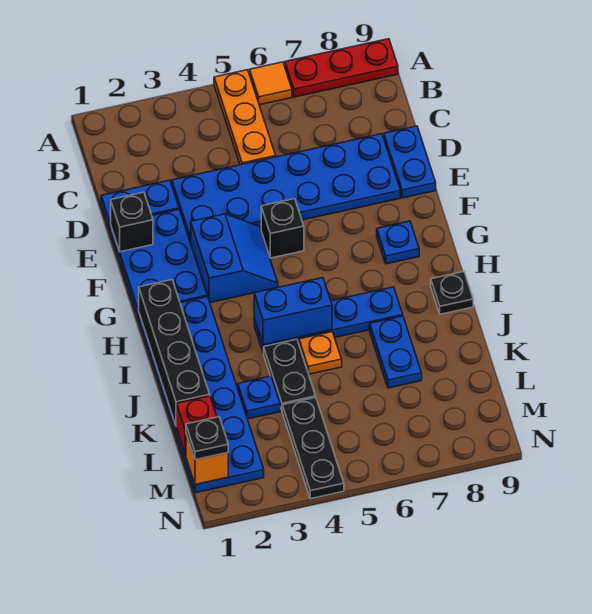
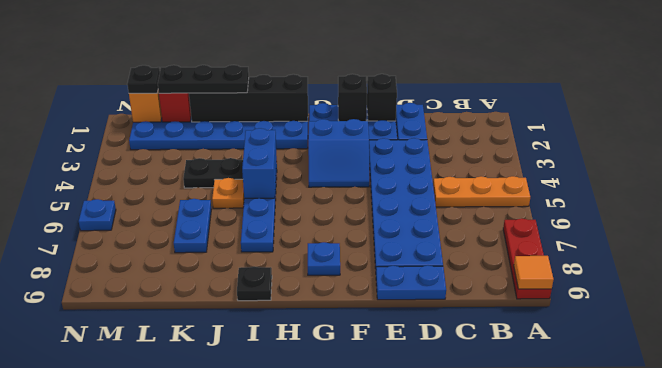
orange 1x1 tile [249,62,292,105] -> orange 1x1 tile moved to [514,256,554,289]
black 1x1 brick [261,199,304,258] -> black 1x1 brick moved to [338,74,367,121]
blue 1x2 plate [370,316,422,388] -> blue 1x2 plate turned to [174,199,211,253]
blue 1x1 plate [238,376,280,419] -> blue 1x1 plate moved to [79,199,116,231]
black 1x3 plate [282,398,344,499] -> black 1x3 plate moved to [158,65,249,93]

